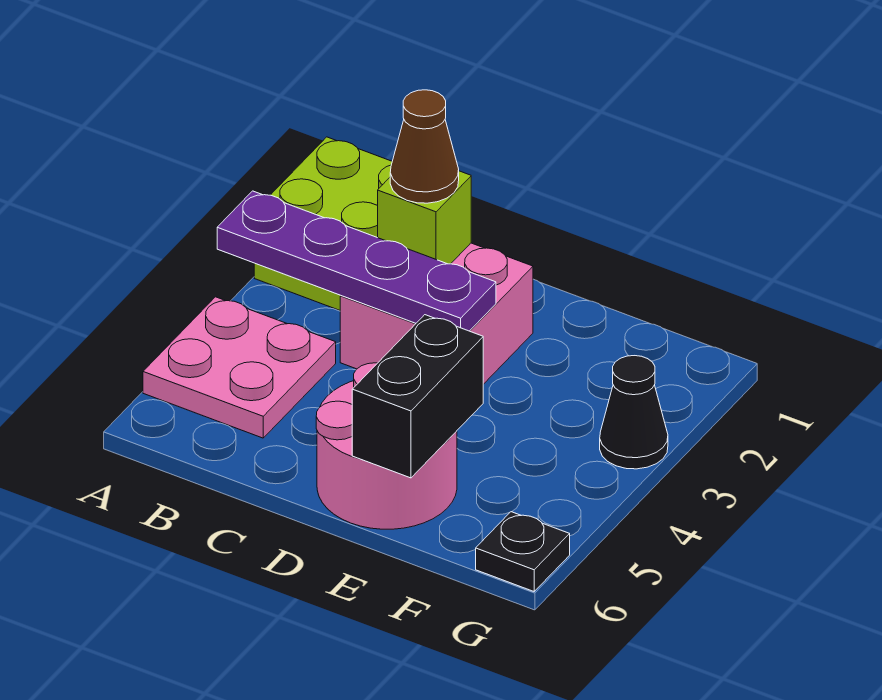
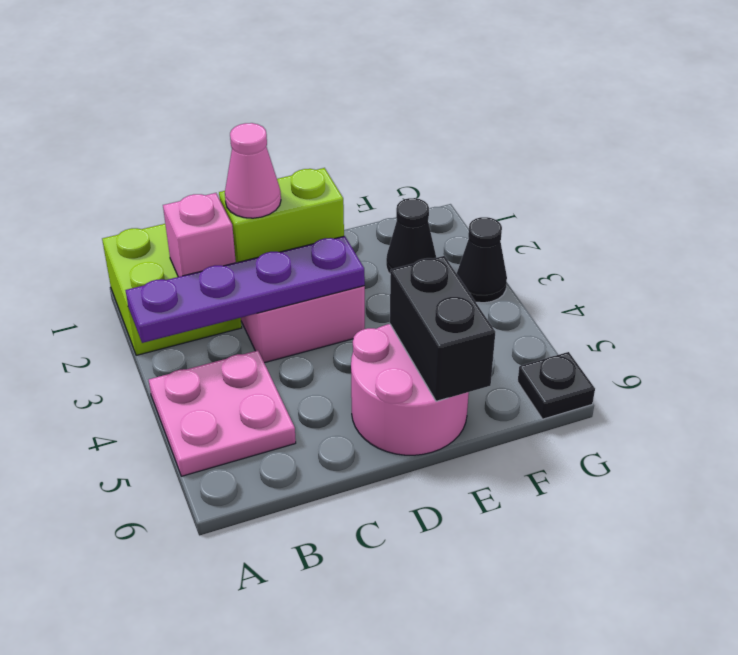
none -> pink 1x1 brick [163,193,236,277]
lime 1x1 brick [378,171,471,264] -> lime 1x2 brick [219,168,344,263]
brown 1x1 cone [390,90,459,203] -> pink 1x1 cone [225,123,281,218]
none -> black 1x1 cone [386,198,436,274]

